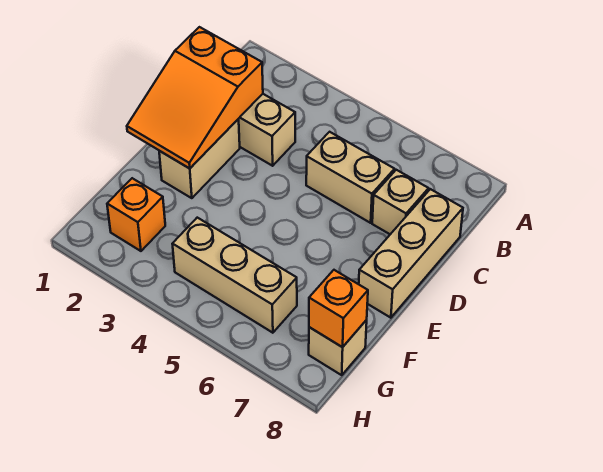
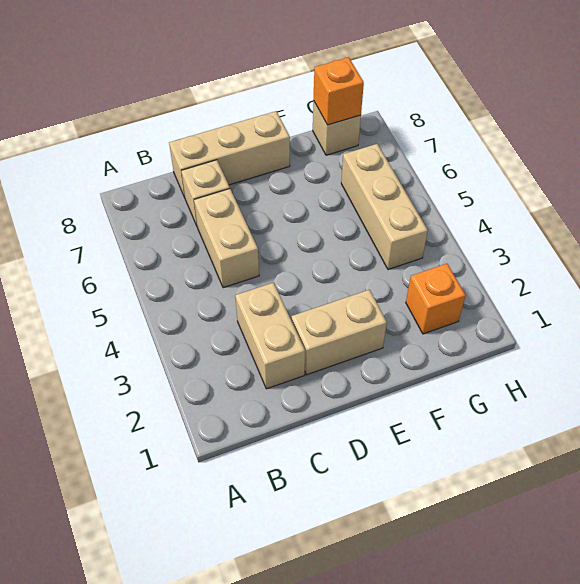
orange 2x3 slope [127,27,263,168] -> none

